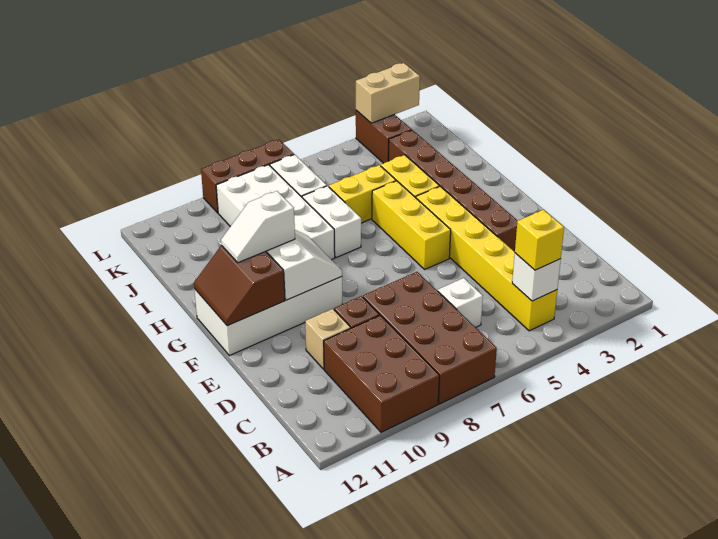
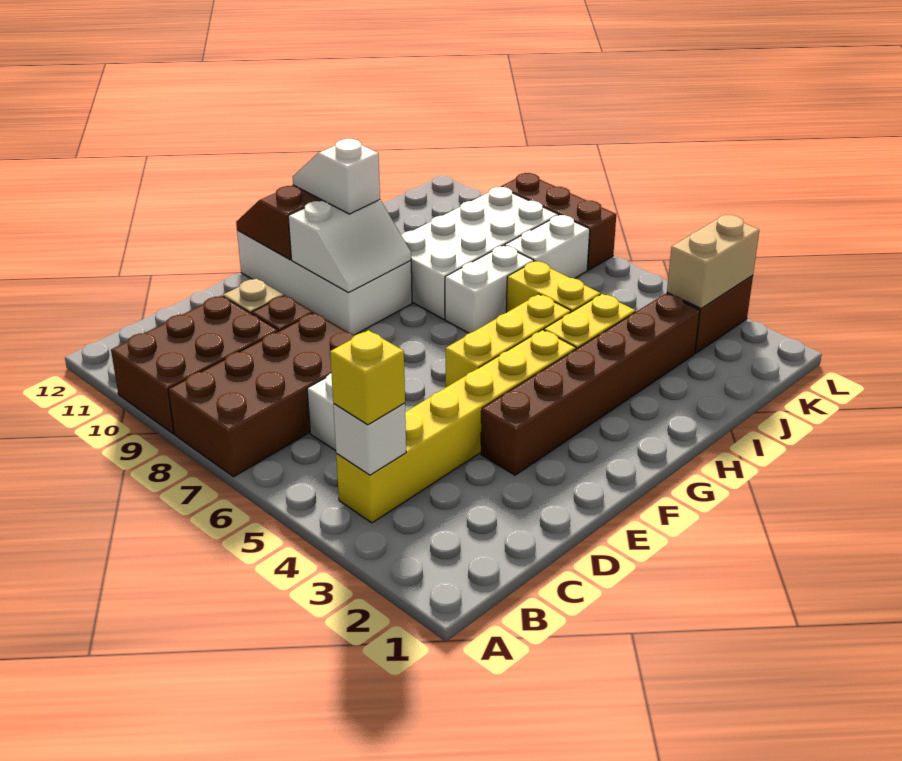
tan 1x2 brick [356,63,420,123] -> tan 1x2 brick turned to [667,215,759,309]

